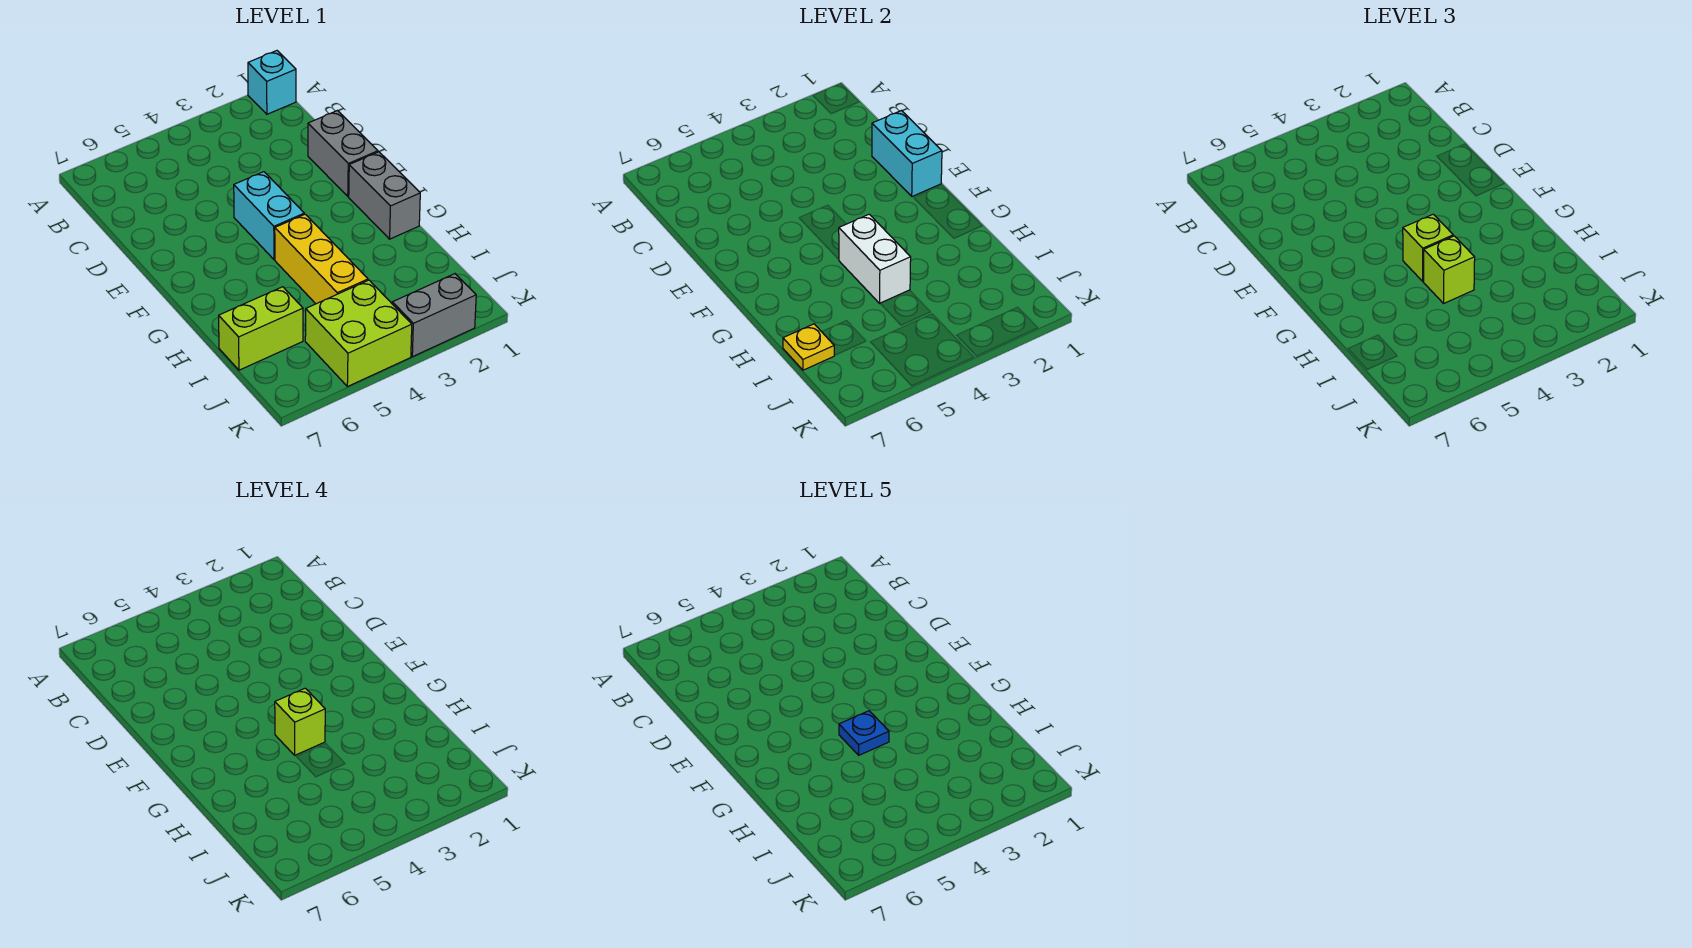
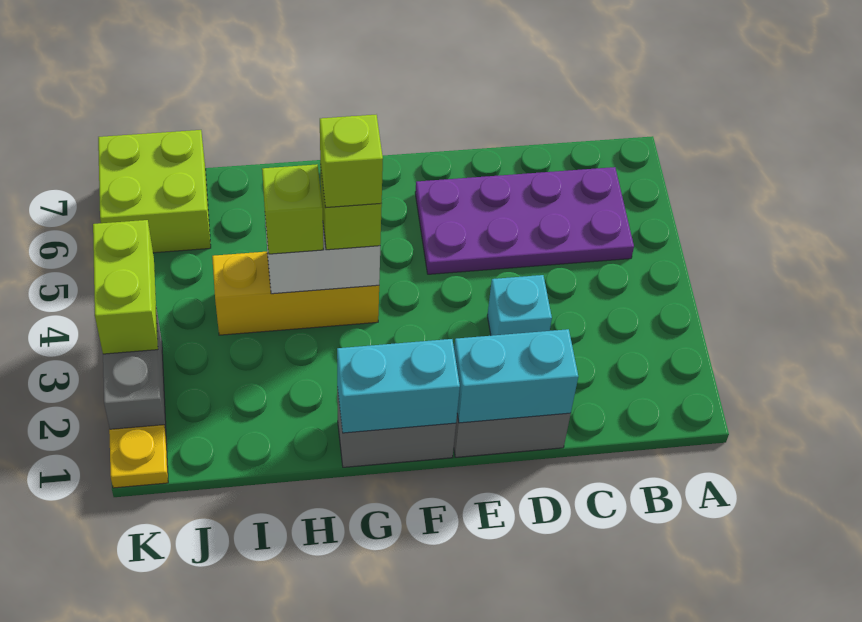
cyan 1x1 brick [248,51,296,114] -> cyan 1x1 brick moved to [487,275,552,336]
none -> purple 2x4 plate [415,167,634,274]
cyan 1x2 brick [234,172,304,259] -> cyan 1x2 brick moved to [337,339,460,433]
blue 1x1 plate [839,711,889,755] -> none
lime 1x2 brick [219,287,303,370] -> lime 1x2 brick moved to [93,220,158,354]
yellow 1x1 plate [783,324,834,370] -> yellow 1x1 plate moved to [109,425,168,488]
lime 2x2 brick [305,280,412,387] -> lime 2x2 brick moved to [98,130,211,253]

